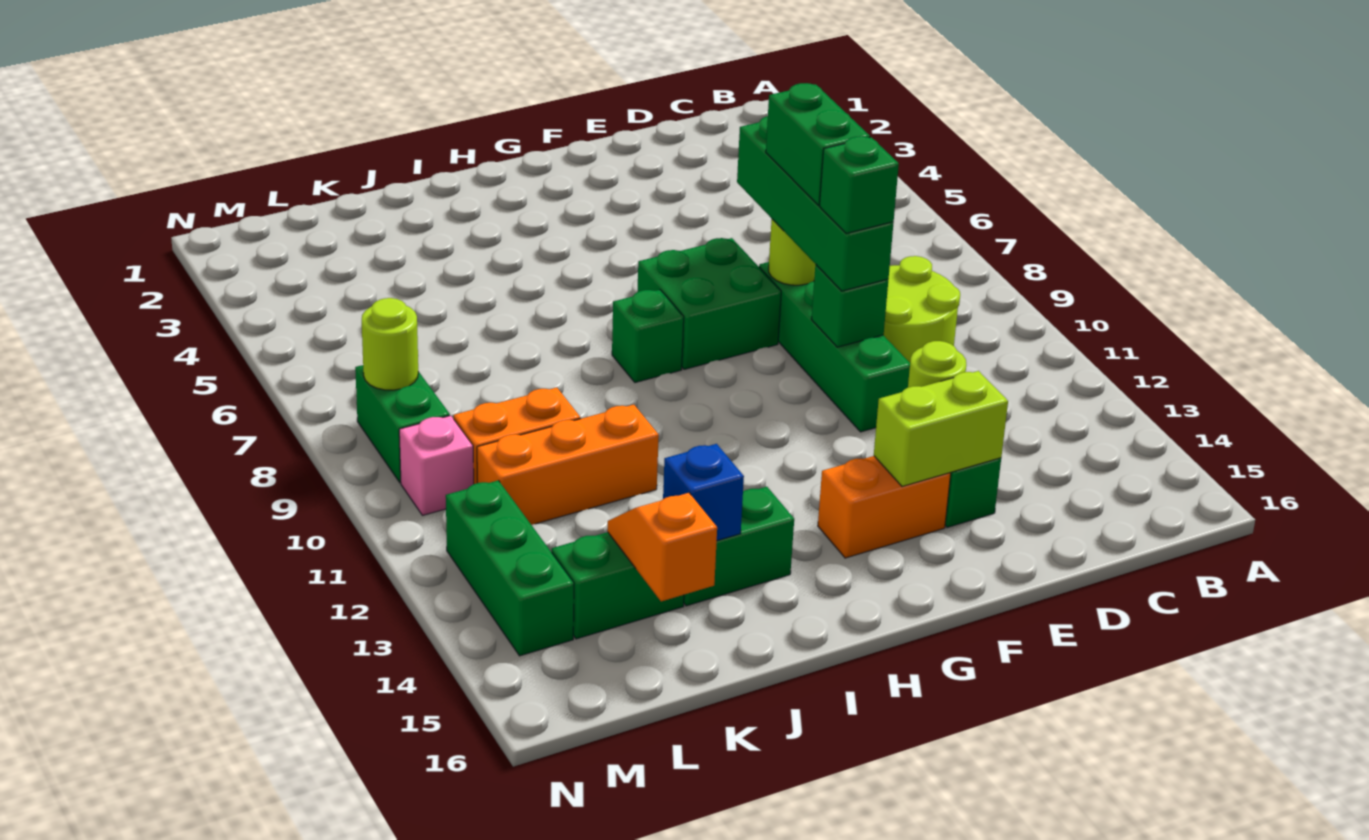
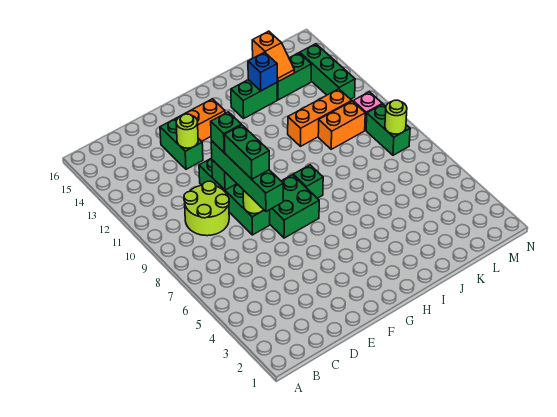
lime 1x2 brick [874,371,1008,487] -> none

